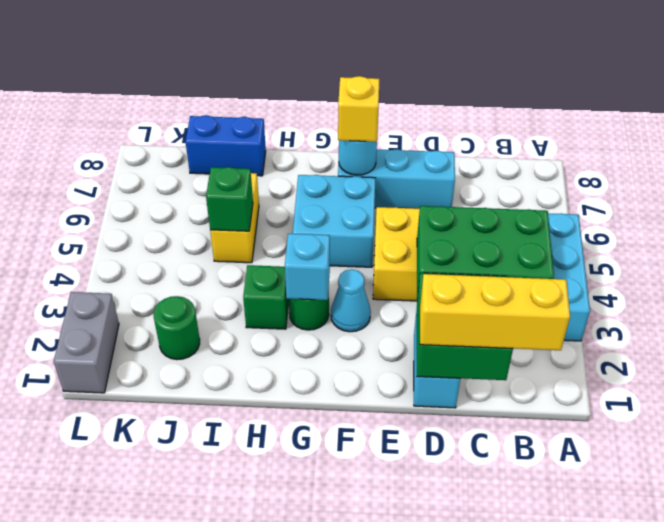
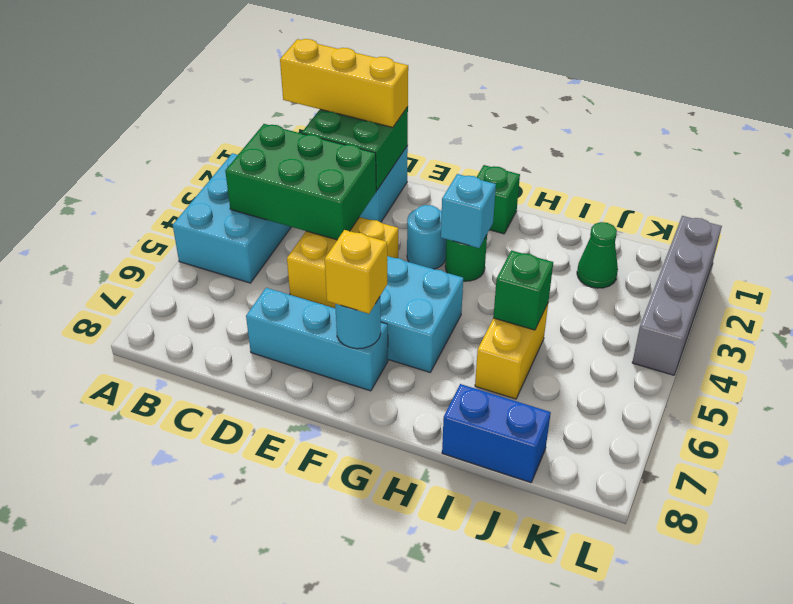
cyan 1x1 cone [331,269,371,332] -> cyan 1x1 round brick [407,205,446,269]
green 1x1 brick [243,265,289,329] -> green 1x1 brick moved to [477,165,520,234]
green 1x1 round brick [154,296,200,360] -> green 1x1 cone [577,222,618,288]
grey 1x2 brick [54,292,119,393] -> grey 1x4 brick [632,216,722,375]

